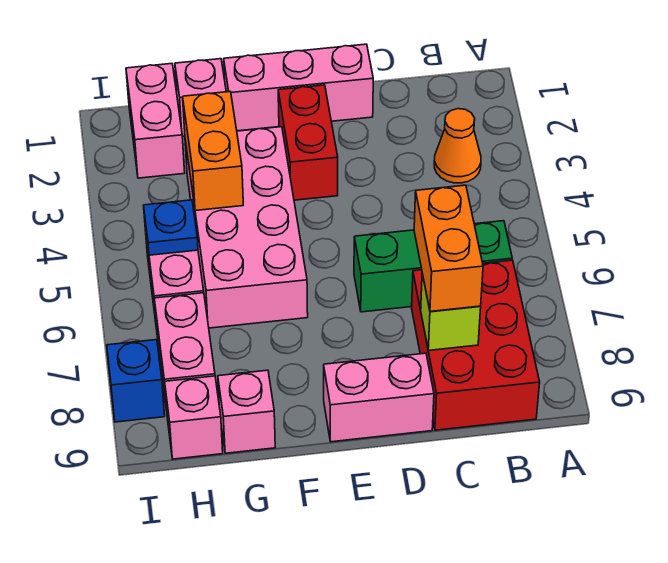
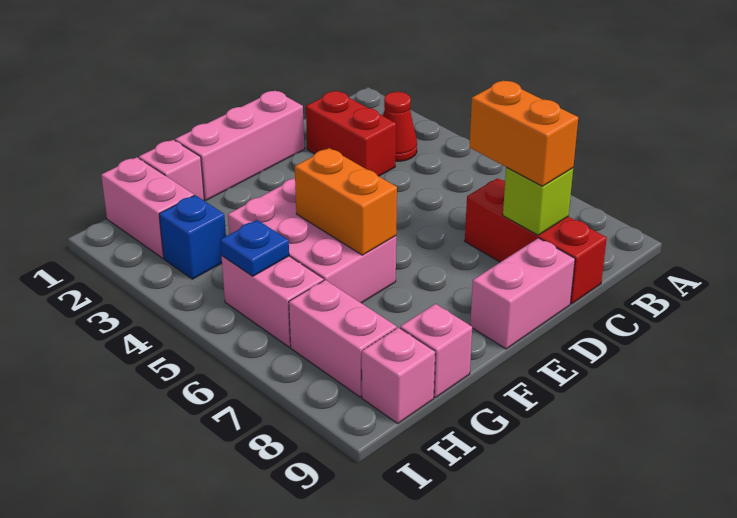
orange 1x1 cone [434,109,481,183] -> red 1x1 cone [383,92,417,161]
green 1x3 brick [354,221,512,312] -> none
red 2x3 brick [412,260,540,430] -> red 1x3 brick [465,178,607,304]
red 1x2 brick [278,85,338,200] -> red 1x2 brick moved to [306,91,396,176]
pink 2x4 brick [185,127,308,328] -> pink 2x3 brick [228,179,396,303]
orange 1x2 brick [183,92,243,211] -> orange 1x2 brick moved to [295,148,397,255]
blue 1x1 brick [107,340,165,422] -> blue 1x1 brick moved to [159,195,226,279]

